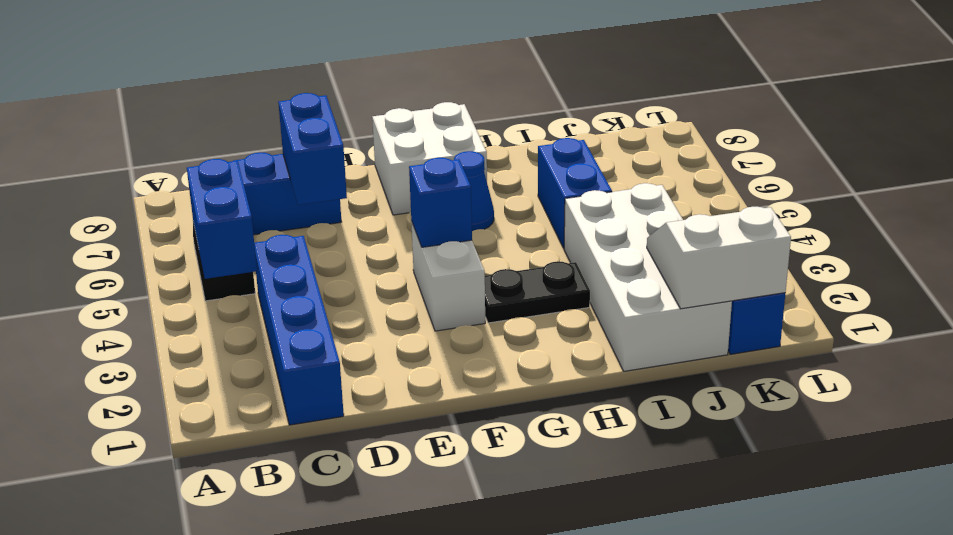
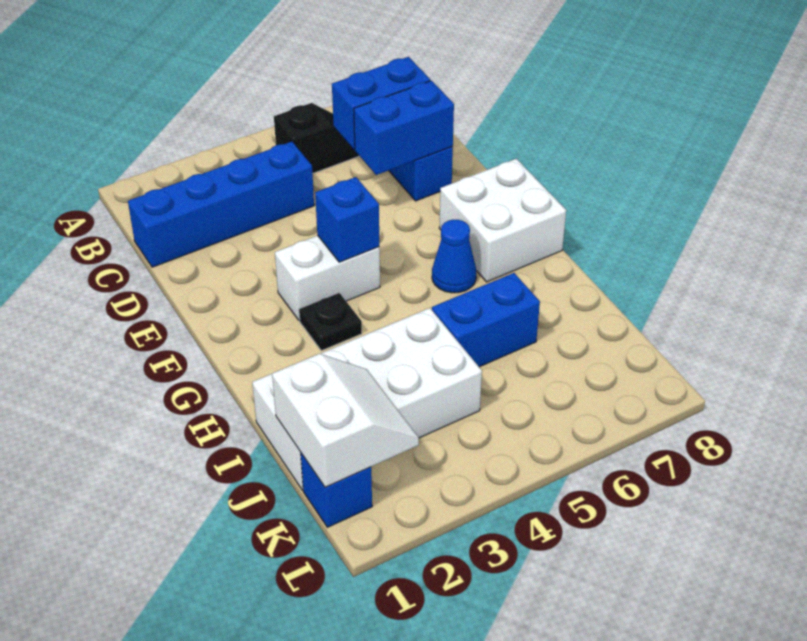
blue 1x2 brick [187,159,257,279] -> blue 1x2 brick moved to [332,57,430,149]
black 1x2 plate [485,261,590,323] -> black 1x1 plate [299,293,362,351]

